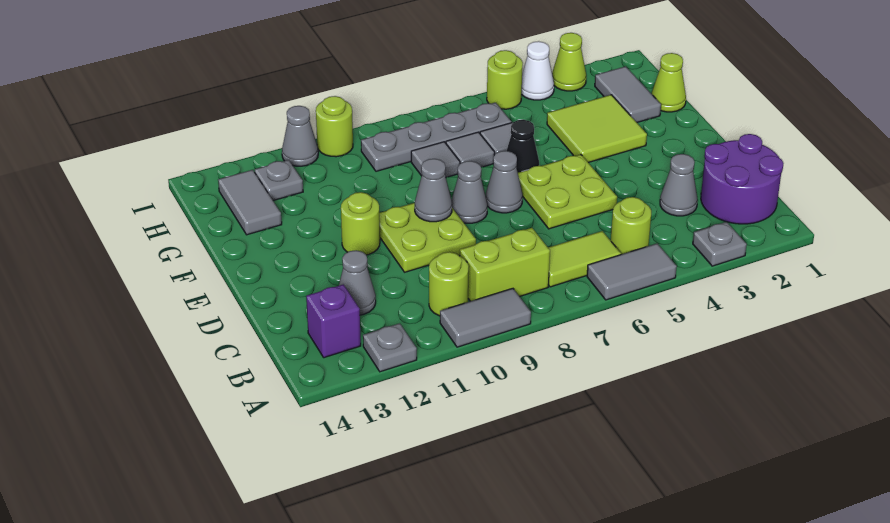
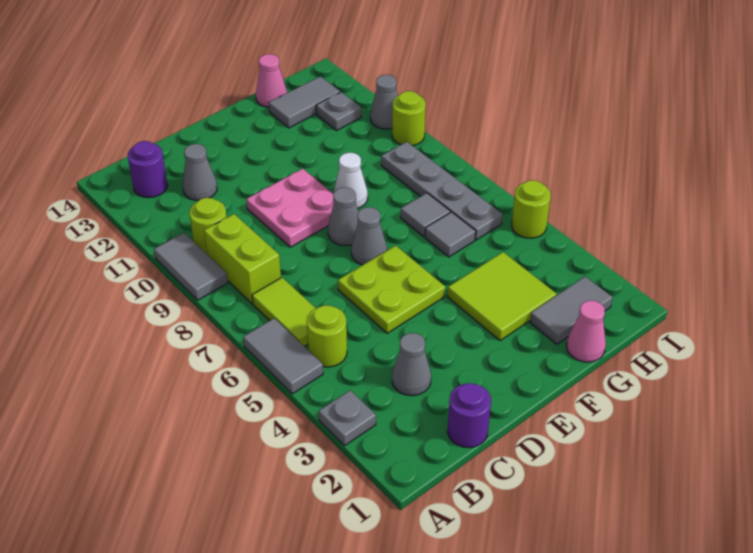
grey 1x1 plate [363,323,417,372] -> none
purple 2x2 round brick [701,134,783,224] -> purple 1x1 round brick [447,383,491,448]
purple 1x1 brick [306,285,361,358] -> purple 1x1 round brick [127,141,168,198]
lime 2x2 plate [379,203,476,272] -> pink 2x2 plate [246,169,334,247]
grey 1x1 cone [415,159,452,222] -> none
lime 1x1 round brick [341,192,380,255] -> none
black 1x1 cone [507,120,539,173] -> none
lime 1x1 cone [651,53,686,112] -> pink 1x1 cone [567,301,606,362]
grey 1x1 tile [411,142,460,177] -> none
none -> pink 1x1 cone [256,54,287,107]
lime 1x1 cone [552,33,586,91] -> none
white 1x1 cone [522,41,554,100] -> white 1x1 cone moved to [334,153,368,208]

